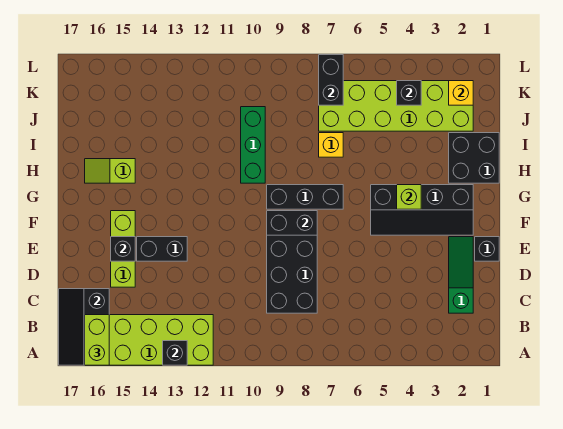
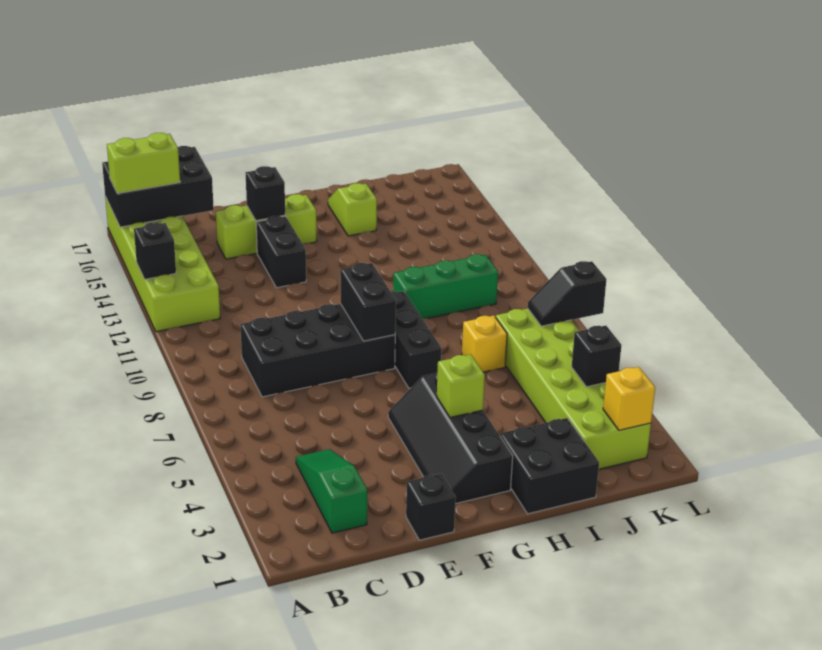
black 2x3 slope [59,289,109,365] -> black 2x3 brick [102,146,214,227]
green 1x3 slope [449,237,473,313] -> green 1x3 slope turned to [296,449,367,533]
black 1x2 brick [319,55,343,105] -> black 1x2 slope [528,261,606,326]

